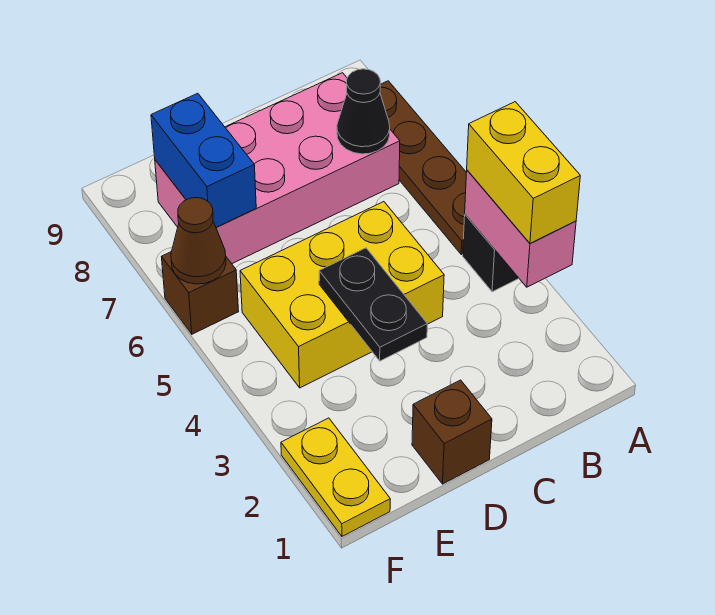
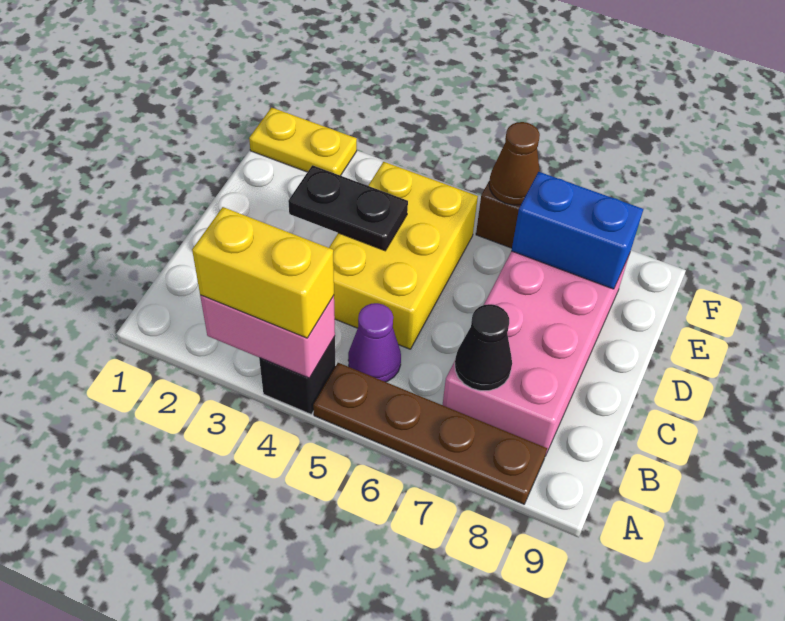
none -> purple 1x1 cone [348,303,401,382]
brown 1x1 brick [412,380,492,484] -> none

